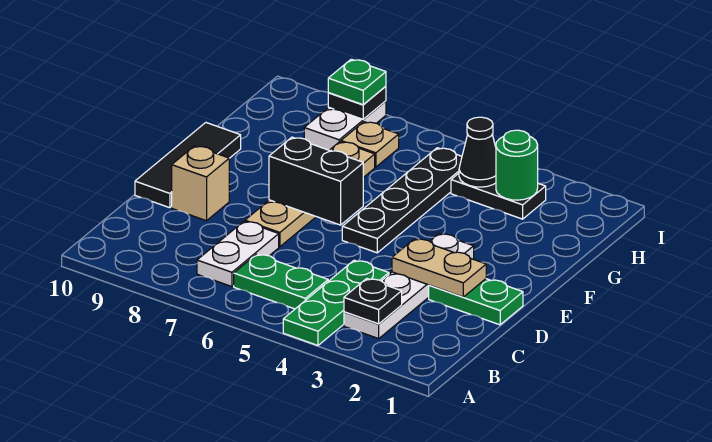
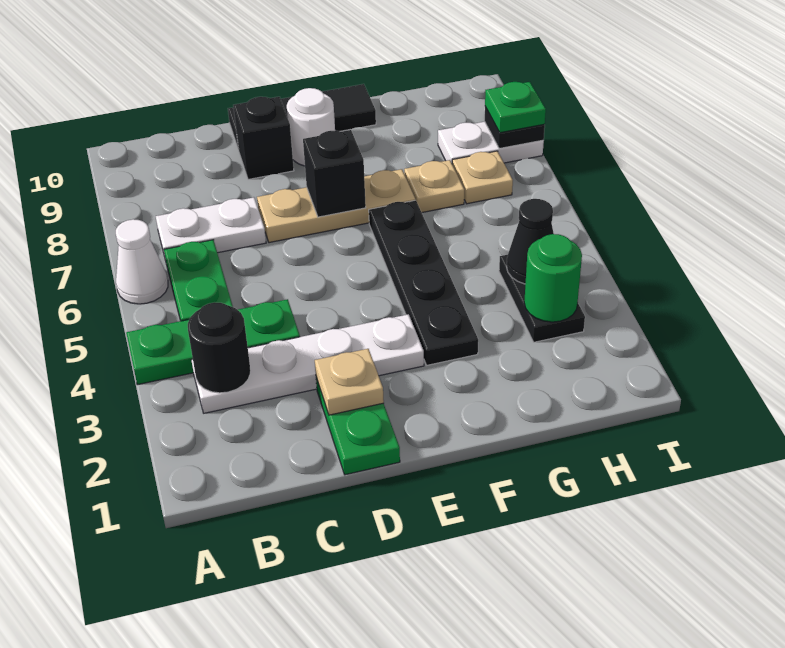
none -> white 1x1 cone [116,219,168,304]
black 1x1 plate [344,279,402,324] -> black 1x1 round brick [188,302,250,393]
tan 1x2 plate [392,239,486,297] -> tan 1x1 plate [315,349,384,415]
tan 1x1 brick [172,146,229,221] -> black 1x1 brick [233,97,294,179]
black 1x4 plate [342,148,462,253] -> black 1x4 plate turned to [369,200,478,365]
black 1x2 brick [269,137,363,225] -> black 1x1 brick [303,130,366,217]
none -> white 1x1 round brick [287,88,335,166]

